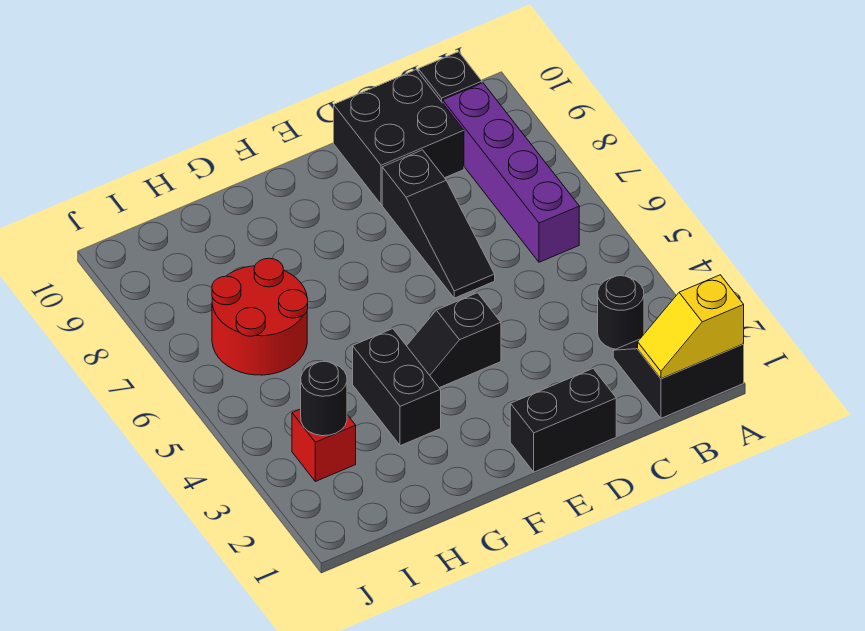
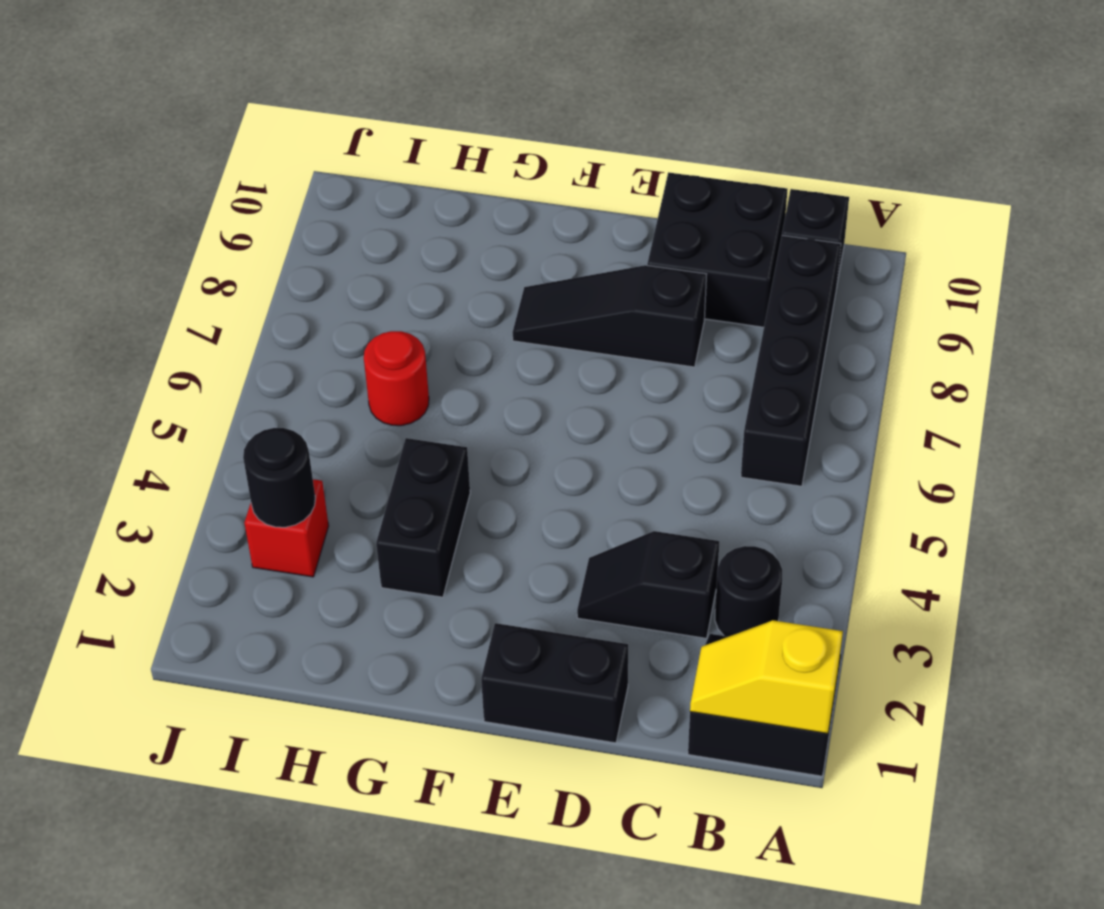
purple 1x4 brick [443,83,579,262] -> black 1x4 brick [741,235,841,486]
black 1x3 slope [382,150,495,298] -> black 1x3 slope turned to [512,265,706,367]
black 1x2 slope [407,293,501,388] -> black 1x2 slope moved to [577,531,719,638]
red 2x2 round brick [212,258,308,375] -> red 1x1 round brick [364,331,429,426]

